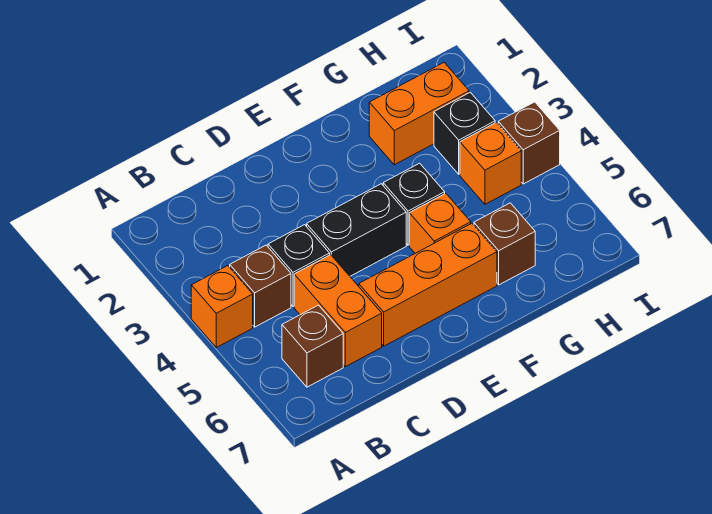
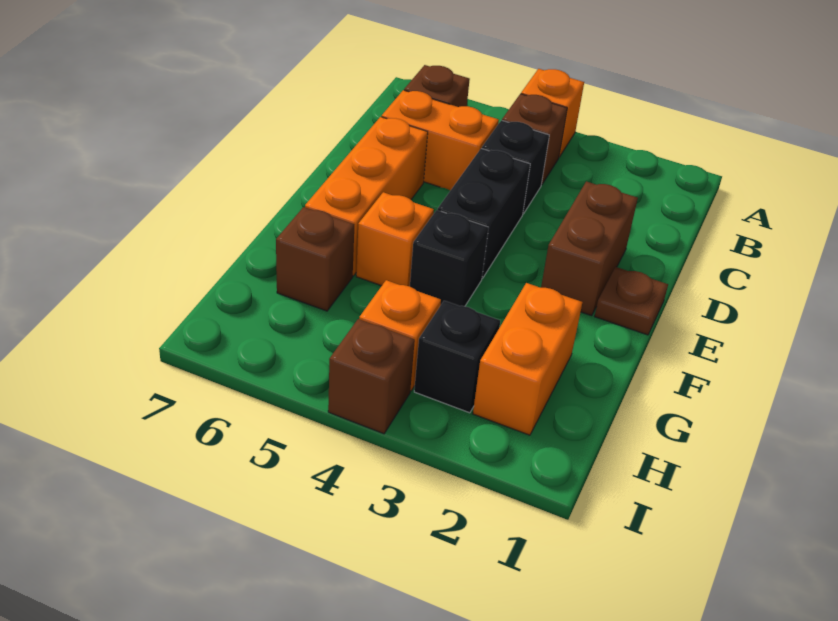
none -> brown 1x2 brick [541,181,638,316]
none -> brown 1x1 plate [595,267,668,335]

